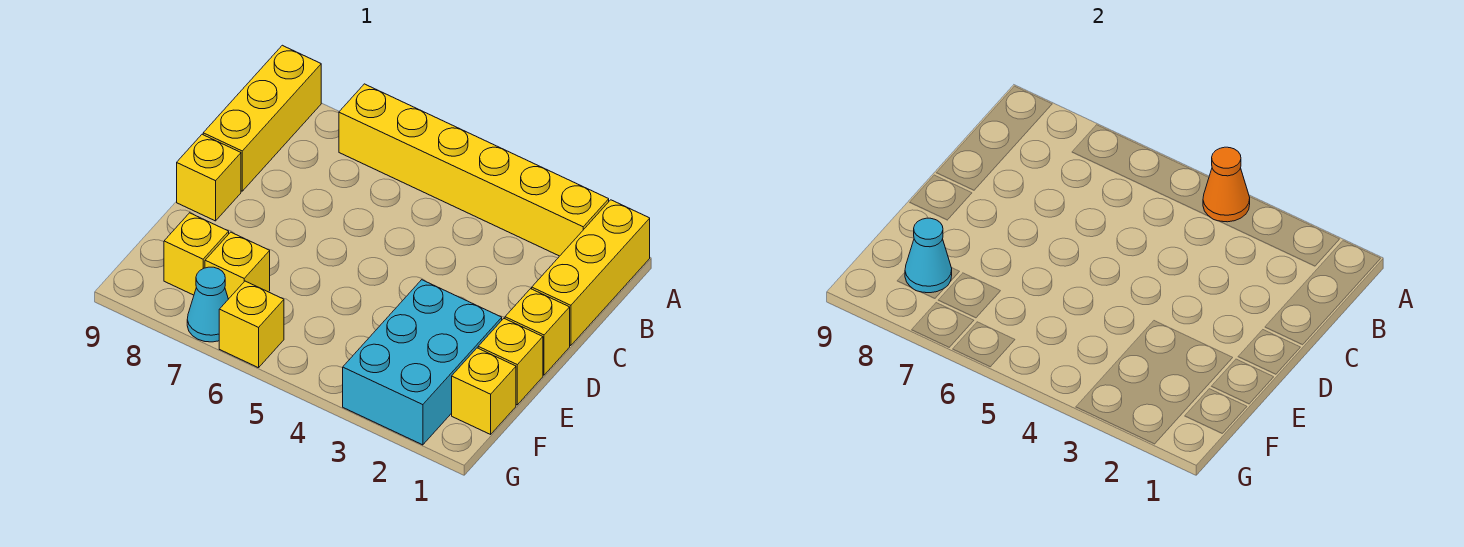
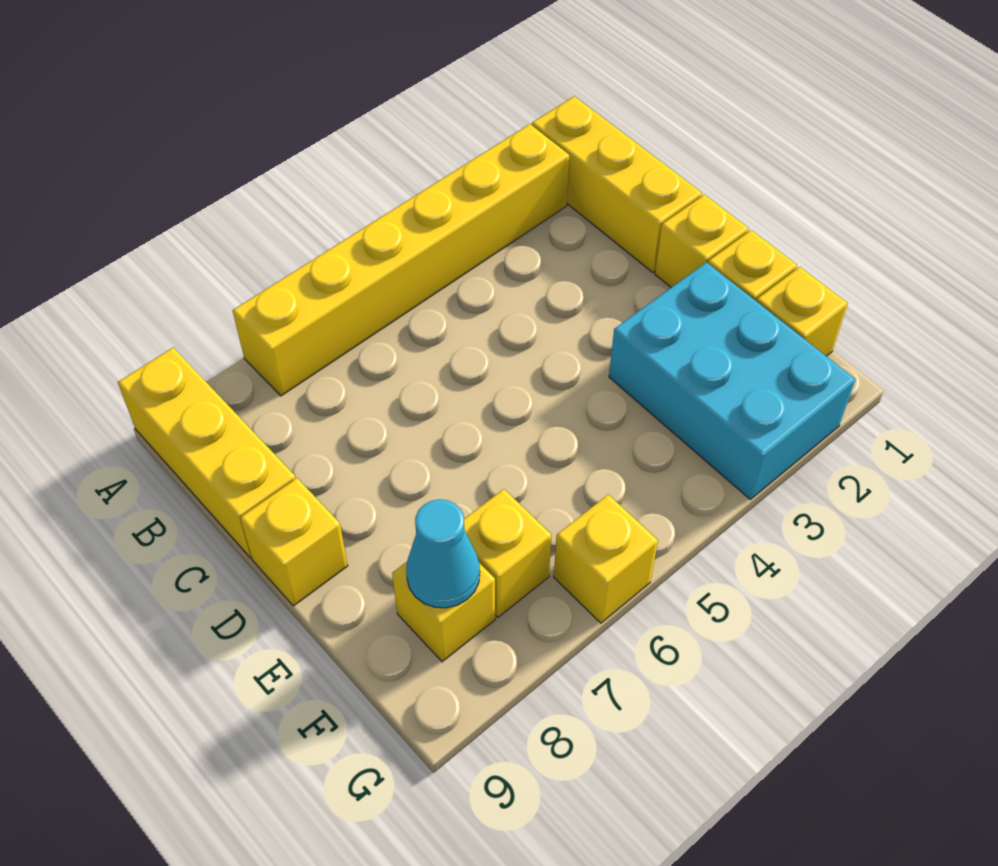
orange 1x1 cone [1203,147,1250,222] -> none
cyan 1x1 cone [187,267,228,342] -> none

